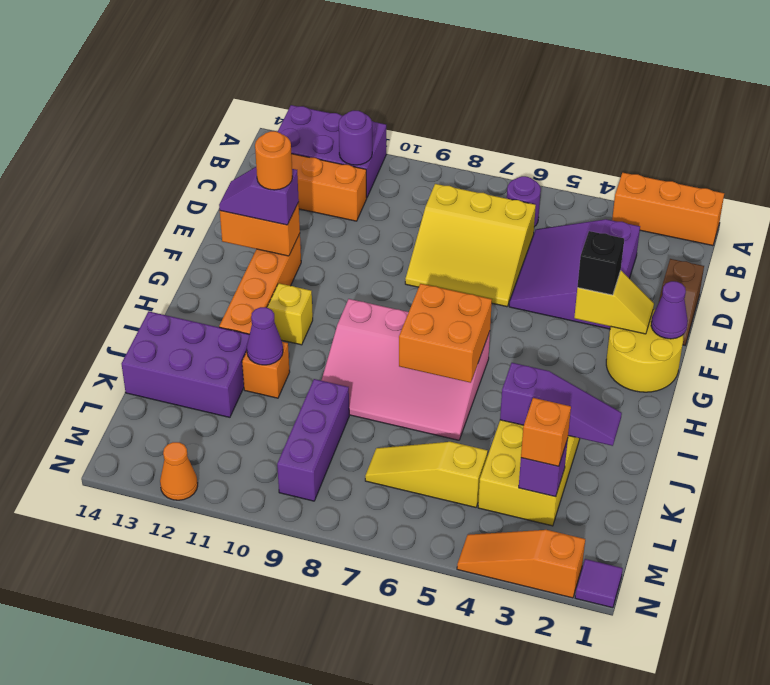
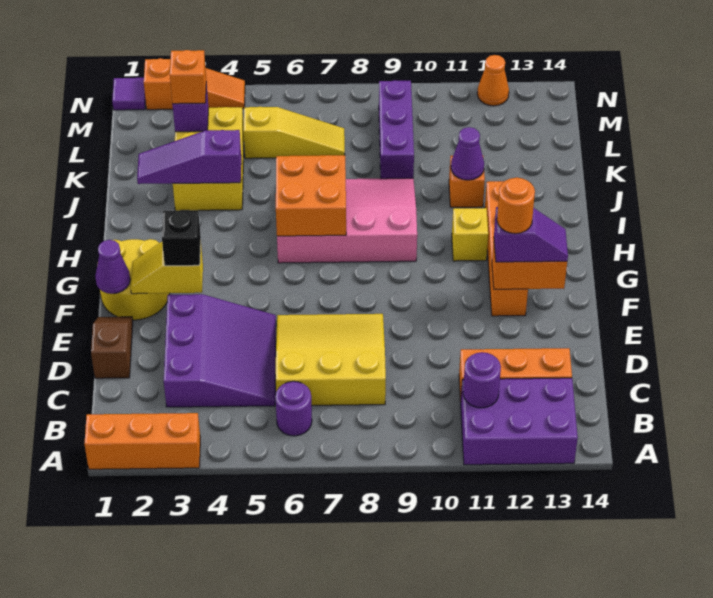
purple 2x3 brick [122,311,249,417] -> none

